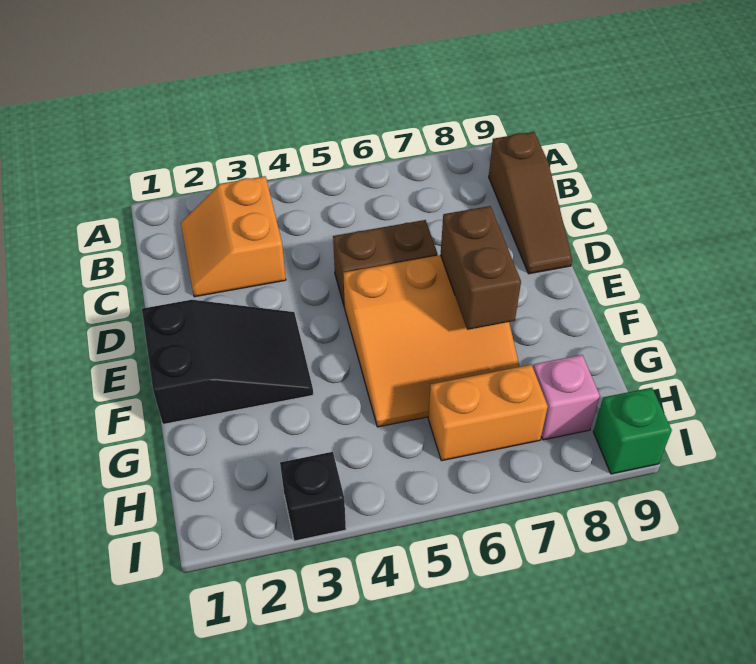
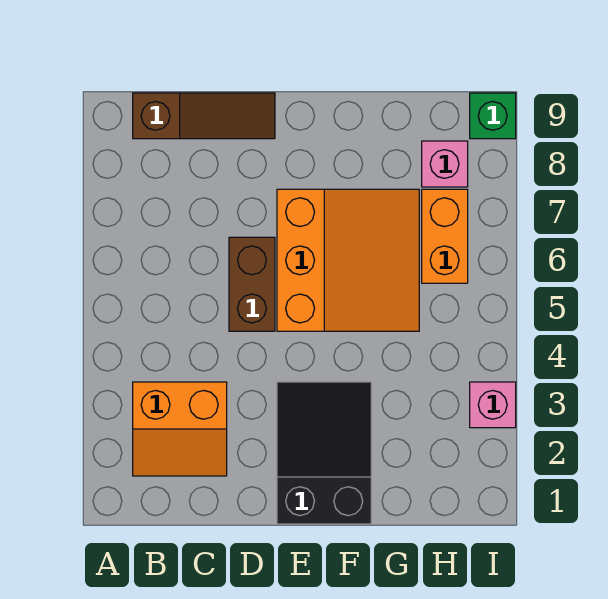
brown 1x2 brick [441,206,521,330] -> none
black 1x1 brick [280,452,346,541] -> pink 1x1 brick [470,382,516,428]

